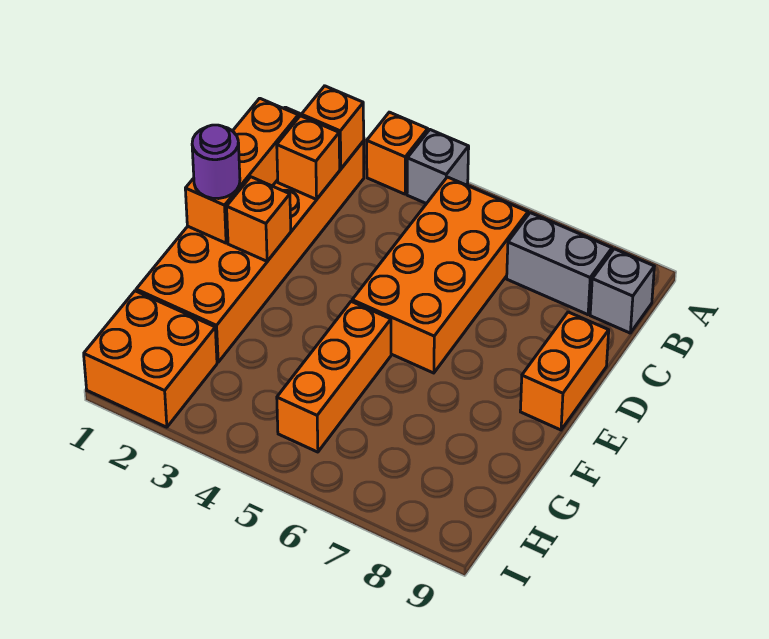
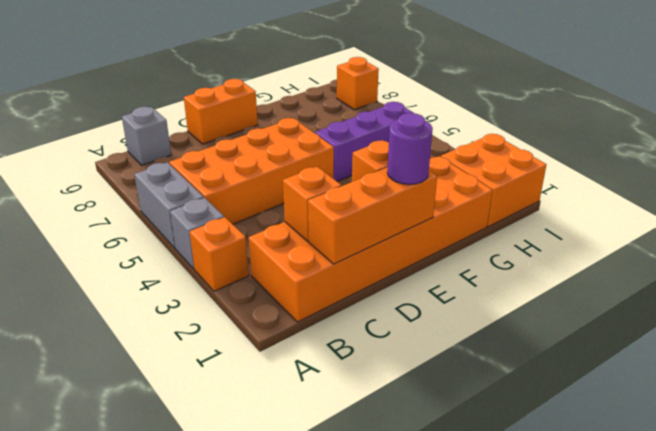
orange 1x1 brick [301,86,364,169] -> orange 1x1 brick moved to [337,57,379,110]
grey 1x2 brick [507,213,612,315] -> grey 1x2 brick moved to [134,162,204,248]
orange 1x3 brick [277,301,391,452] -> purple 1x3 brick [315,102,413,181]

